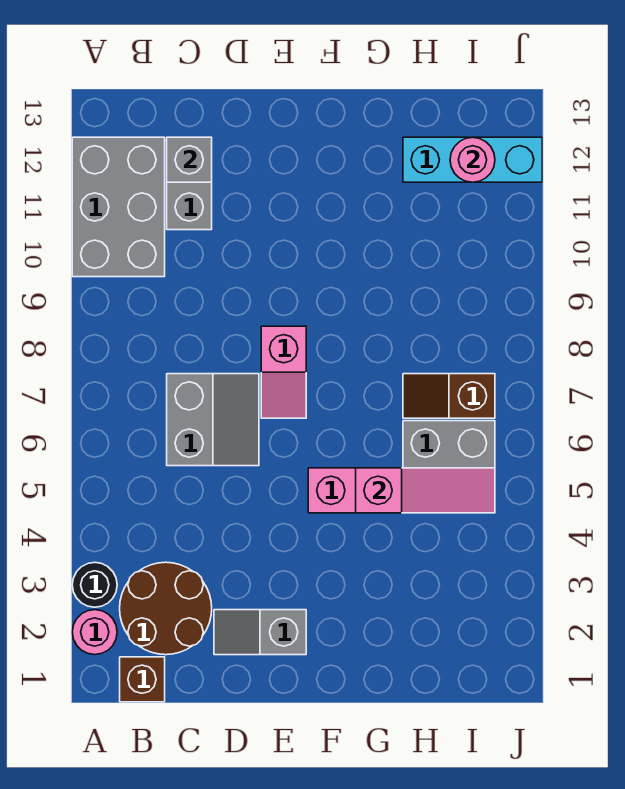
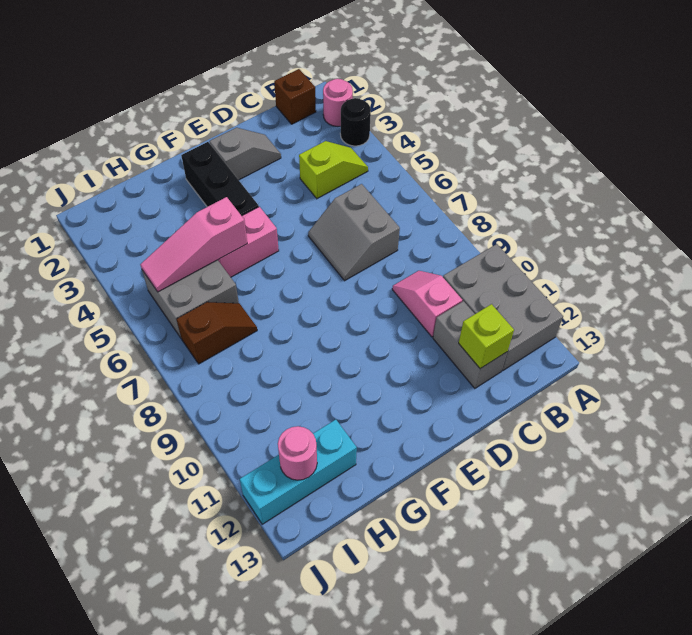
brown 2x2 round brick [120,562,212,655] -> none
none -> lime 1x2 slope [299,141,368,199]
grey 1x1 brick [167,137,212,182] -> lime 1x1 brick [459,304,514,369]
pink 1x2 slope [261,326,306,418] -> pink 1x2 slope moved to [392,271,462,337]
none -> black 1x3 brick [181,142,259,216]

